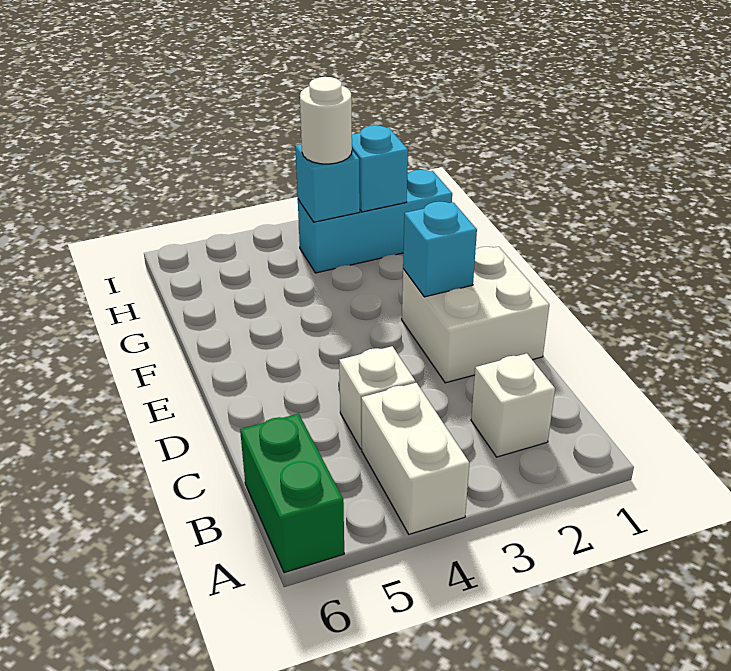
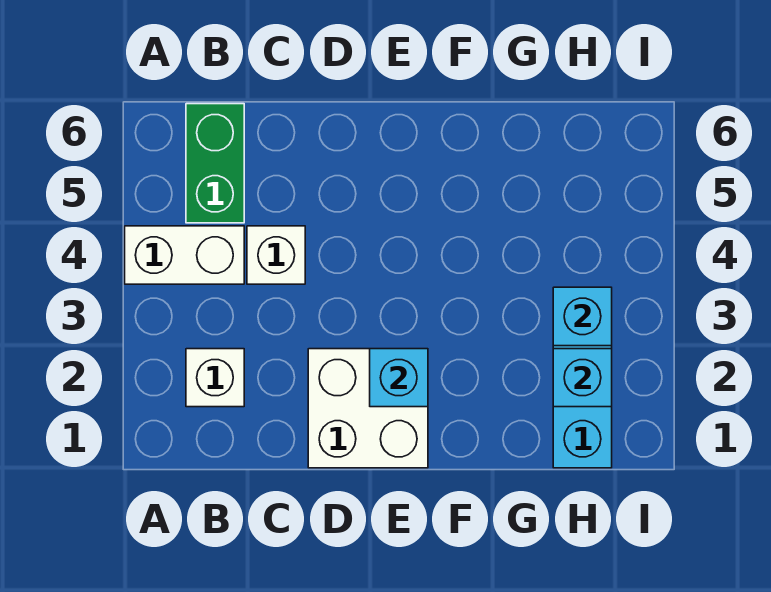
green 1x2 brick [240,414,344,573] -> green 1x2 brick turned to [186,104,244,223]
white 1x1 round brick [300,77,352,164] -> none

